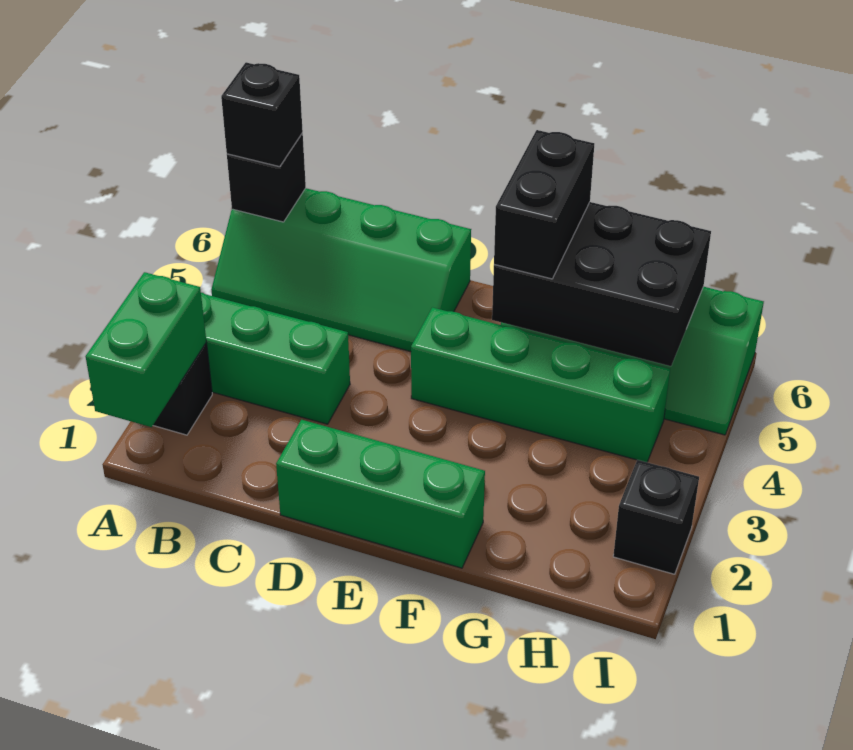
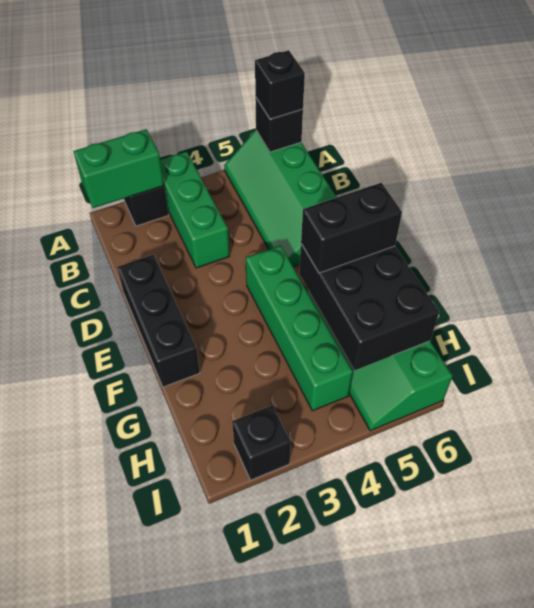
green 1x3 brick [276,420,485,568] -> black 1x3 brick [117,255,200,387]

